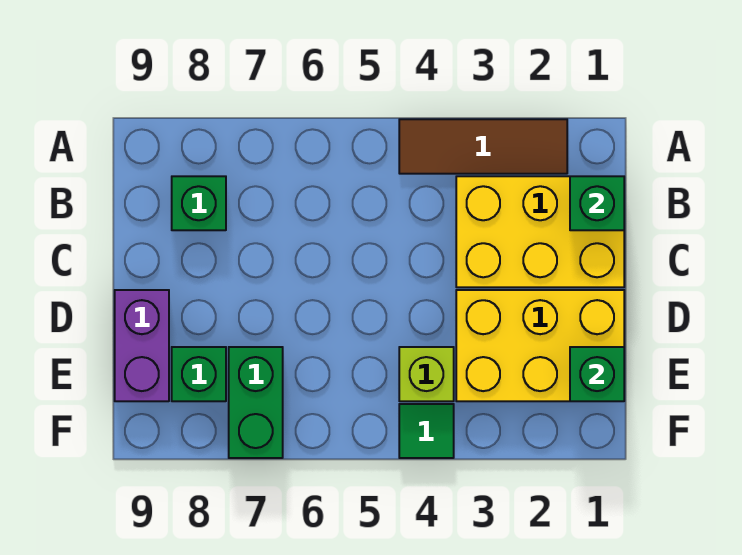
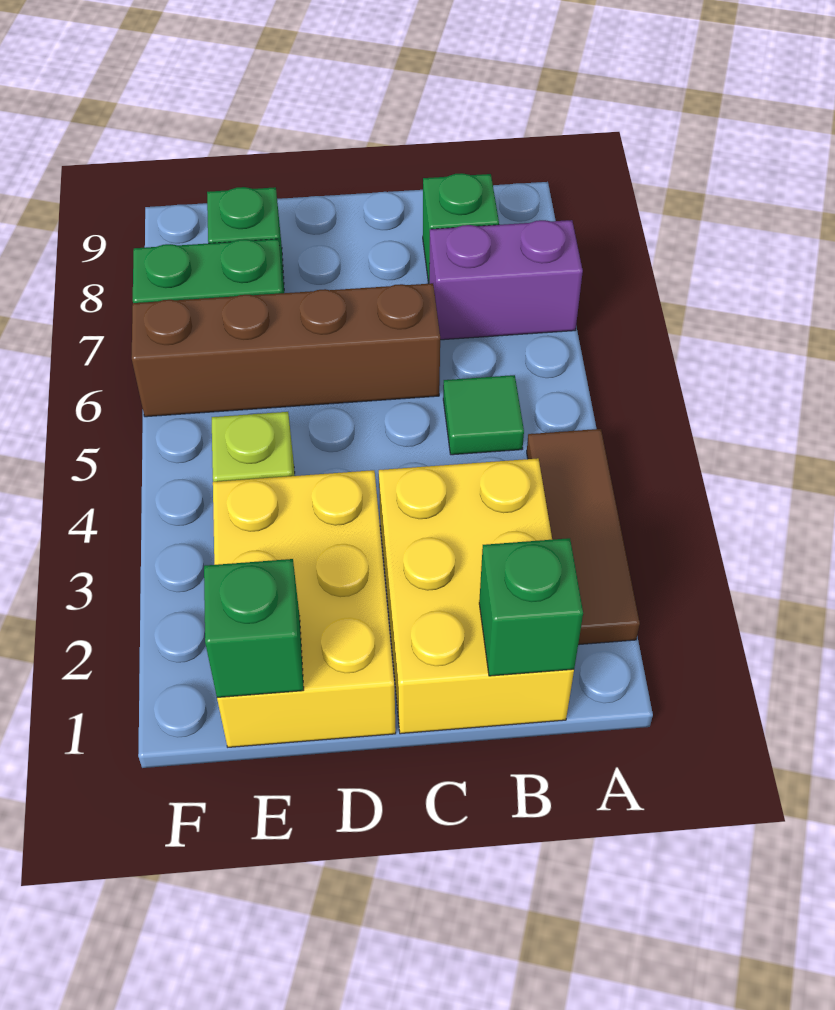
none -> brown 1x4 brick [132,283,440,417]
purple 1x2 brick [115,290,169,401] -> purple 1x2 brick moved to [429,220,583,340]
green 1x1 tile [399,404,454,458] -> green 1x1 tile moved to [443,375,524,455]

